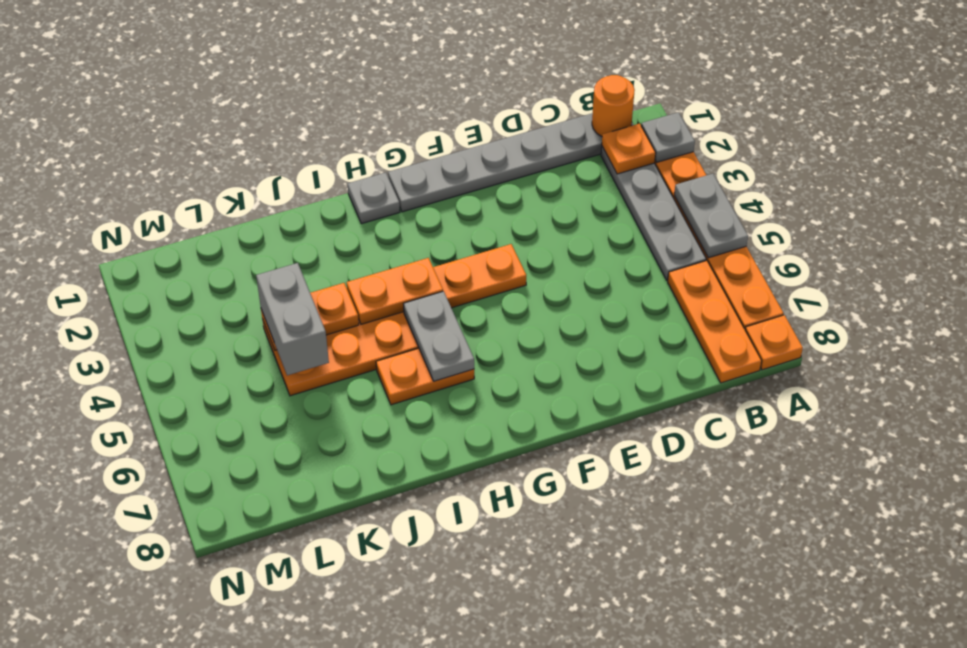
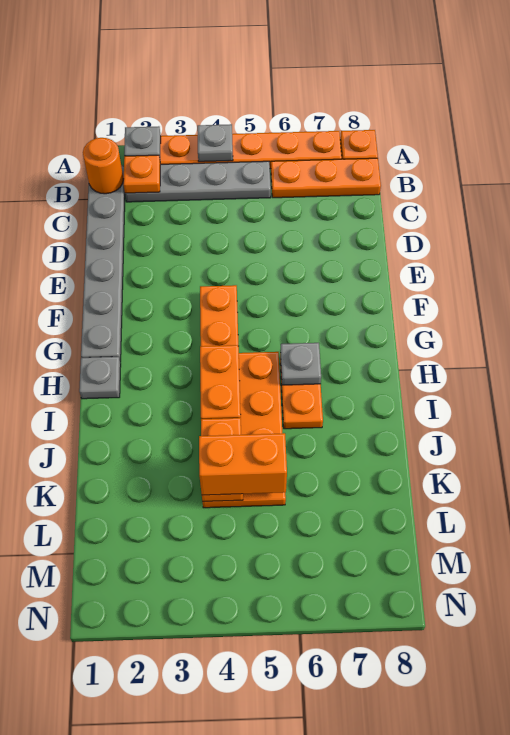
grey 1x2 plate [674,174,748,258] -> grey 1x1 plate [197,124,233,162]
grey 1x2 plate [404,291,474,381] -> grey 1x1 plate [280,343,321,385]
grey 1x2 brick [256,263,329,375] -> orange 1x2 brick [199,433,287,495]

